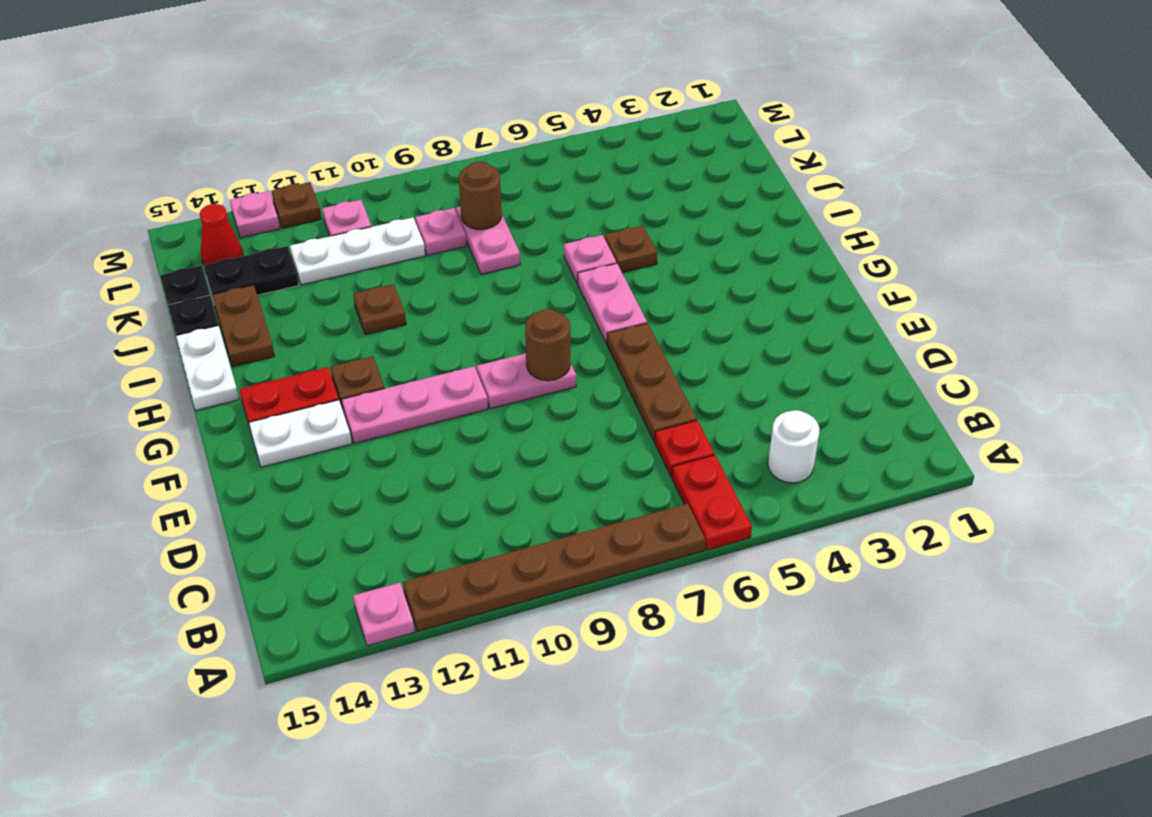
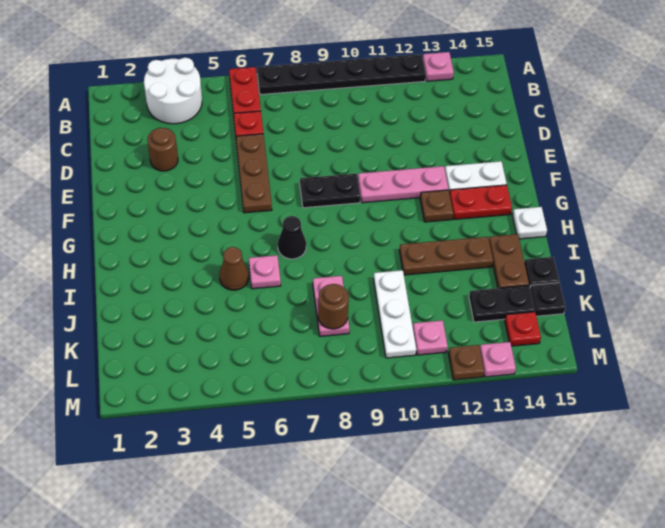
brown 1x6 plate [403,504,705,632] -> black 1x6 plate [257,54,426,95]
white 1x1 round brick [768,410,820,483] -> white 2x2 round brick [144,58,202,124]
pink 1x2 plate [477,353,576,409] -> black 1x2 plate [300,173,361,208]
brown 1x1 round brick [525,309,570,381] -> brown 1x1 round brick moved to [147,128,178,171]
pink 1x2 plate [578,263,647,344] -> none
none -> black 1x1 cone [278,216,306,259]
white 1x2 plate [176,326,239,410] -> white 1x1 plate [512,207,547,239]
brown 1x1 plate [605,225,657,273] -> brown 1x1 cone [219,247,249,290]
brown 1x1 plate [353,284,406,335] -> brown 1x3 plate [399,237,493,275]
pink 1x1 plate [415,208,467,255] -> none
white 1x3 plate [290,218,425,285] -> white 1x3 plate turned to [374,270,416,358]
red 1x1 cone [200,204,243,265] -> red 1x1 plate [505,312,541,346]

